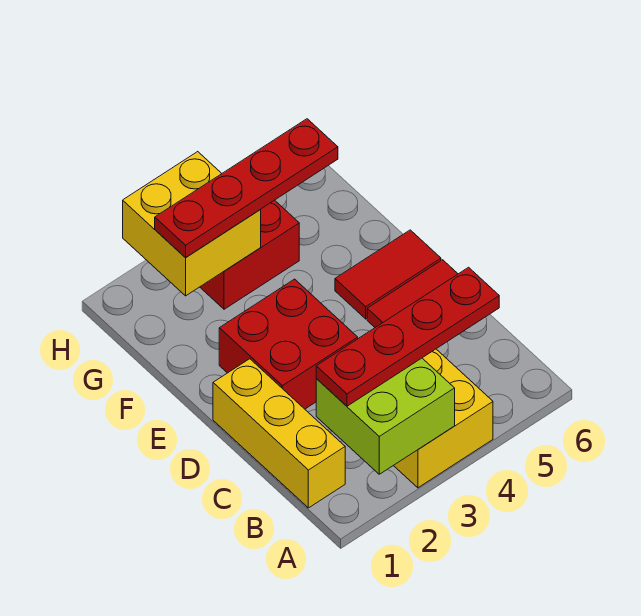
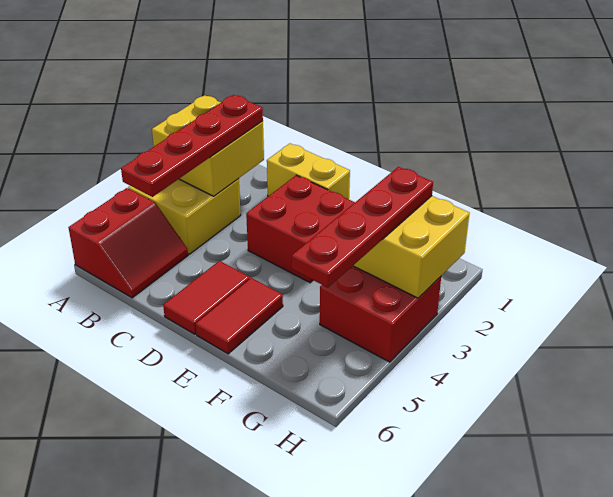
lime 2x2 brick [316,358,455,474] -> yellow 2x2 brick [152,95,264,196]
none -> red 2x2 slope [68,188,188,298]
yellow 1x3 brick [213,359,345,508] -> yellow 1x2 brick [267,143,350,199]

